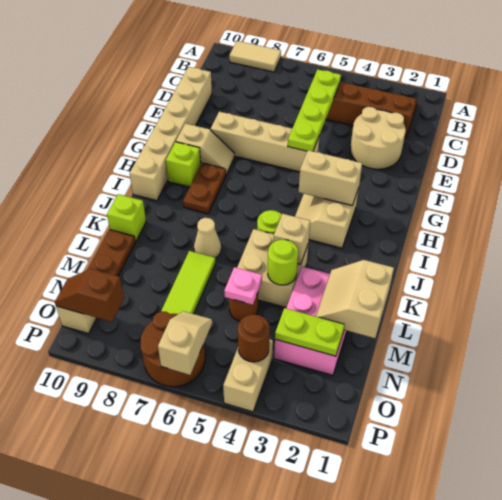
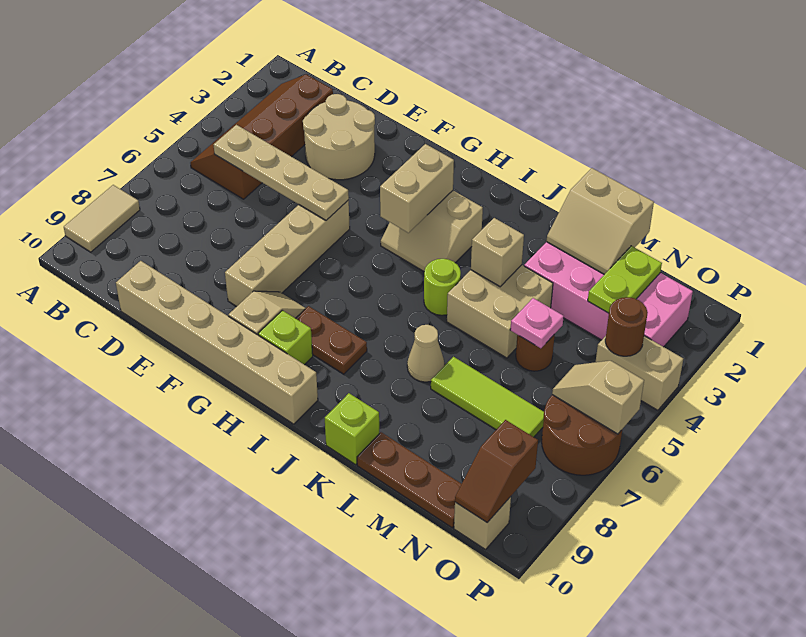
lime 1x4 plate [288,69,341,151] -> tan 1x4 plate [214,125,349,220]
pink 2x3 brick [274,267,347,375] -> pink 2x4 brick [524,242,693,347]
lime 1x1 round brick [268,240,298,285] -> none

